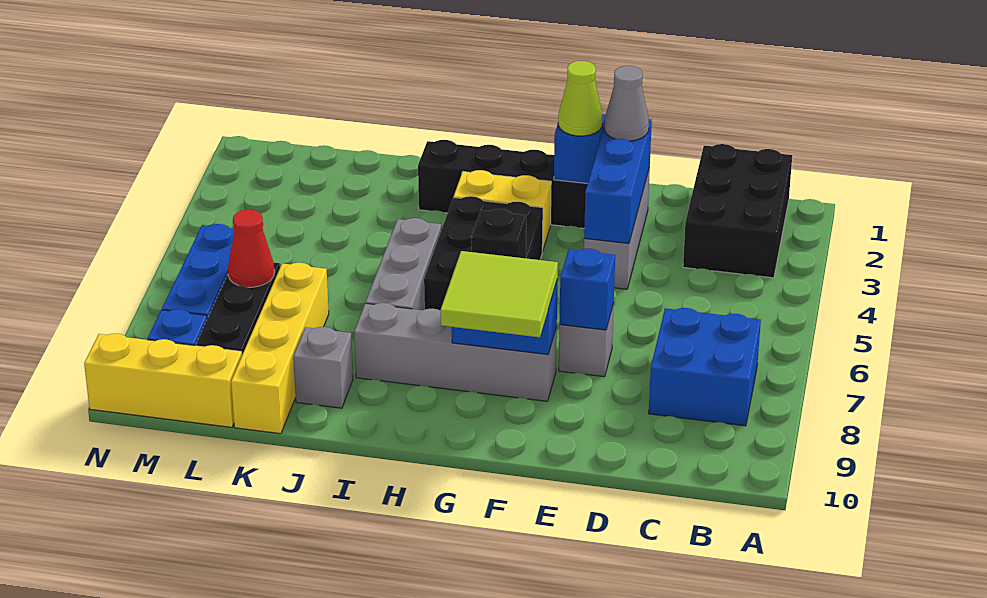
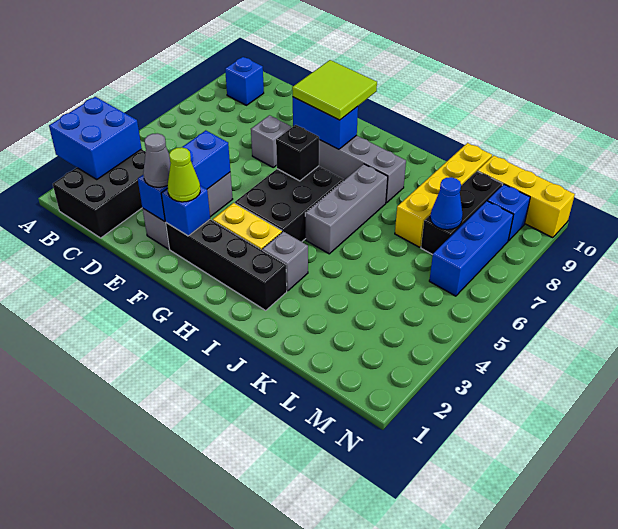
blue 2x2 brick [649,308,761,426] -> blue 2x2 brick moved to [49,97,142,179]
blue 1x1 brick [559,248,615,330] -> blue 1x1 brick moved to [225,57,264,105]
grey 1x1 brick [293,327,353,408] -> grey 1x1 brick moved to [262,231,308,291]
red 1x1 cone [228,210,274,287] -> blue 1x1 cone [430,177,463,230]

